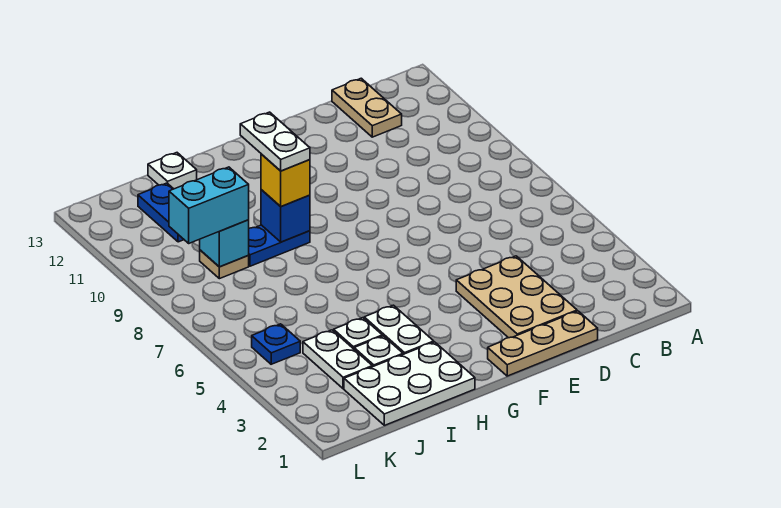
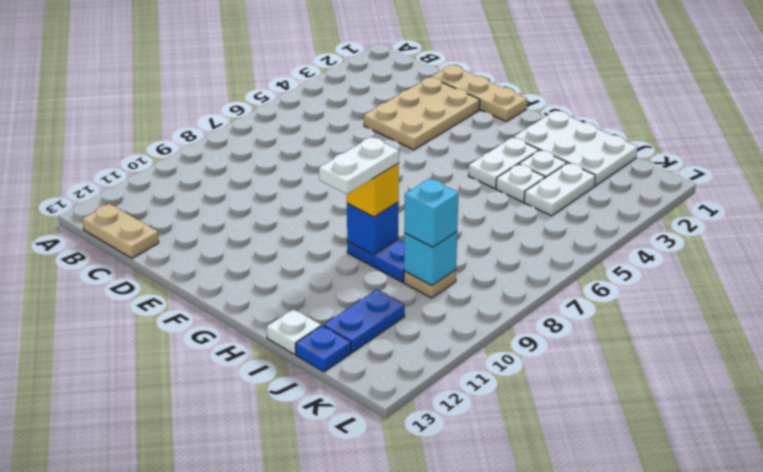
tan 1x2 plate [332,78,402,137] -> tan 1x2 plate turned to [83,204,159,258]
cyan 1x2 brick [169,167,249,243] -> cyan 1x1 brick [404,178,458,247]
blue 1x1 plate [252,324,300,364] -> blue 1x1 plate moved to [296,325,351,372]

